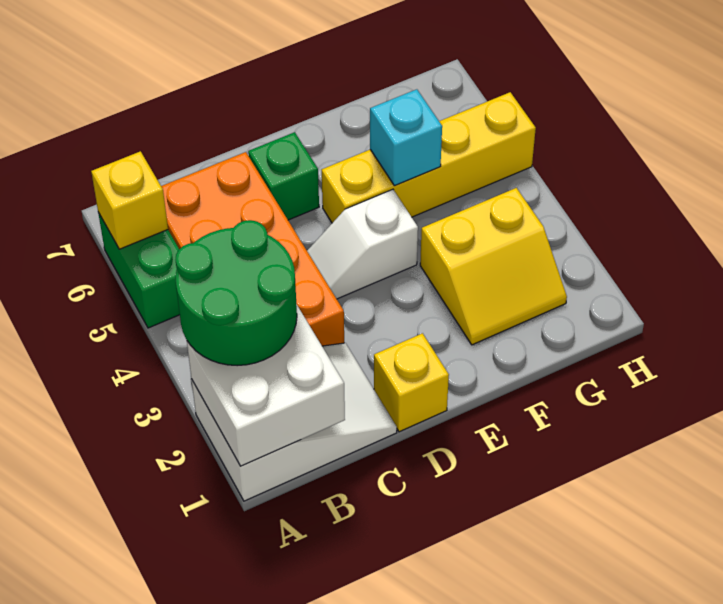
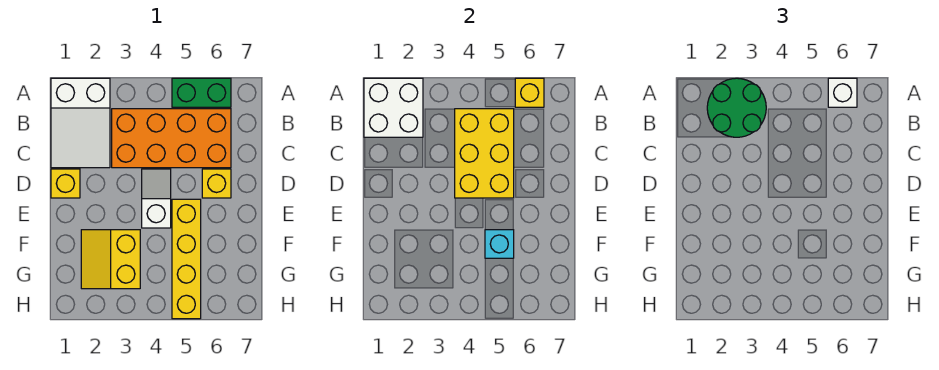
none -> white 1x1 brick [828,78,857,107]
none -> yellow 2x3 brick [455,109,514,198]
green 1x1 brick [248,132,319,220] -> yellow 1x1 brick [202,169,231,198]

